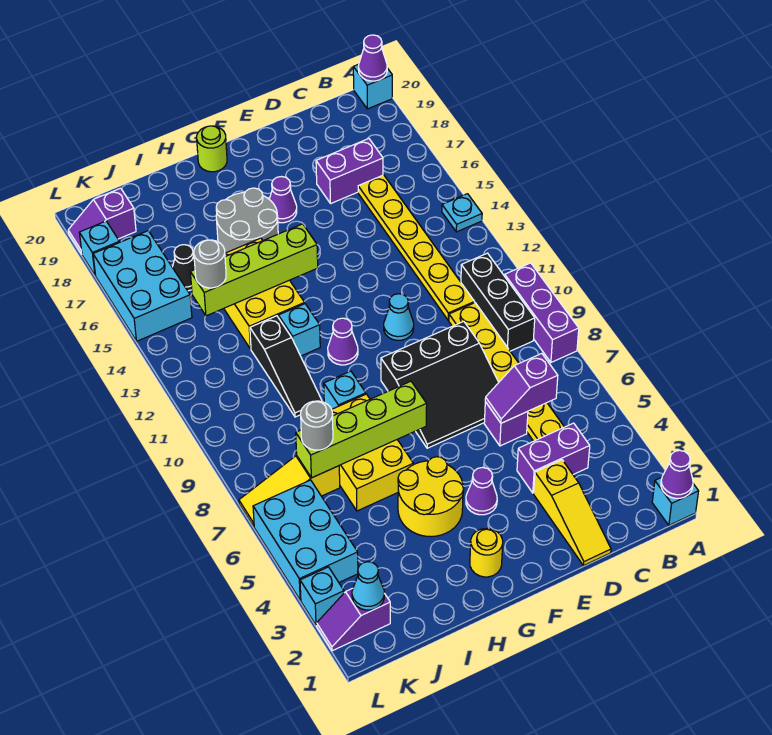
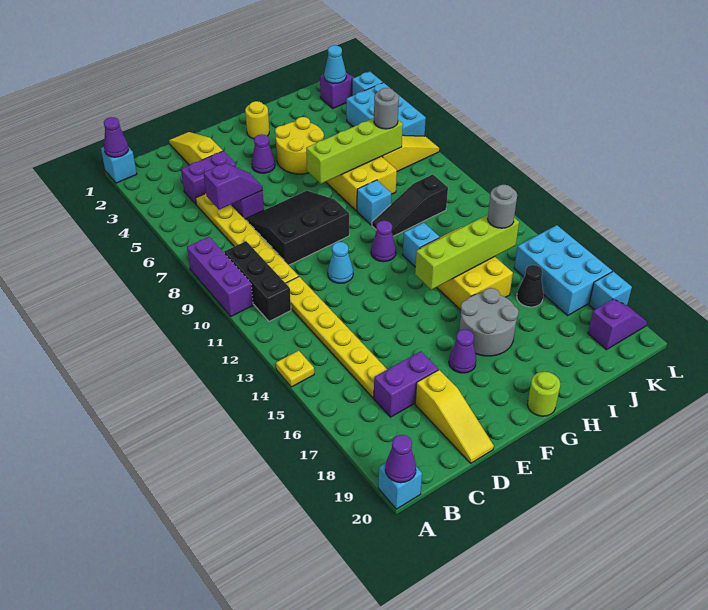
cyan 1x1 plate [442,194,482,232] -> yellow 1x1 plate [276,351,314,387]
none -> yellow 1x3 slope [415,370,494,463]
black 1x3 slope [250,316,322,417] -> black 1x3 slope turned to [372,175,448,236]

